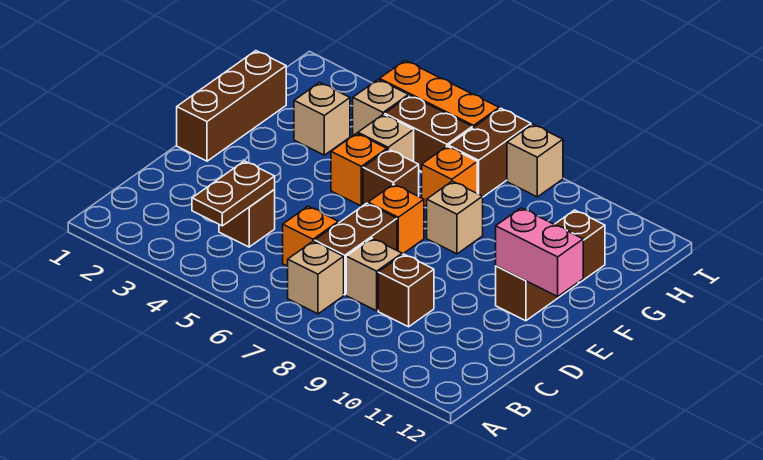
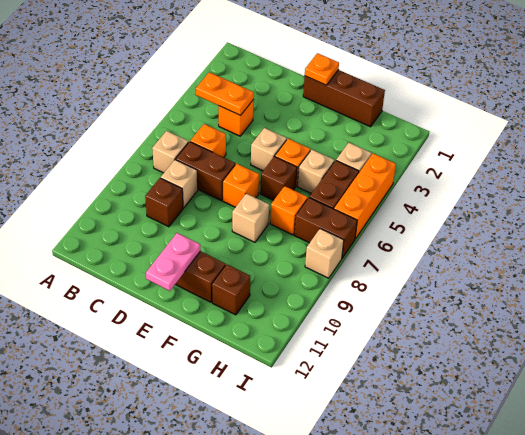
brown 1x2 plate [192,161,275,226] -> orange 1x2 plate [196,72,254,115]
brown 1x1 brick [219,190,275,247] -> orange 1x1 brick [219,100,254,136]
none -> orange 1x1 plate [305,53,339,85]
pink 1x2 brick [496,208,583,296] -> pink 1x2 plate [146,233,201,291]
tan 1x1 brick [294,82,350,155] -> tan 1x1 brick moved to [251,128,287,171]

